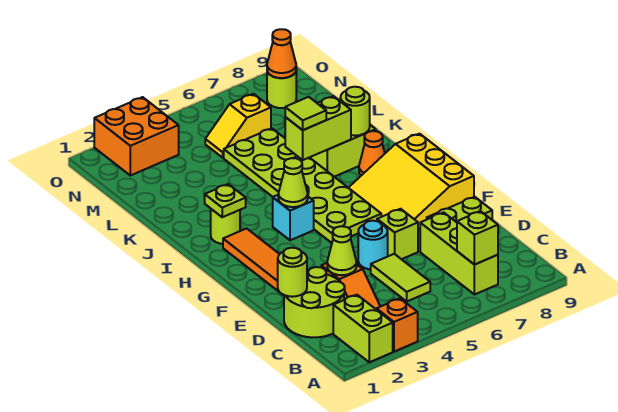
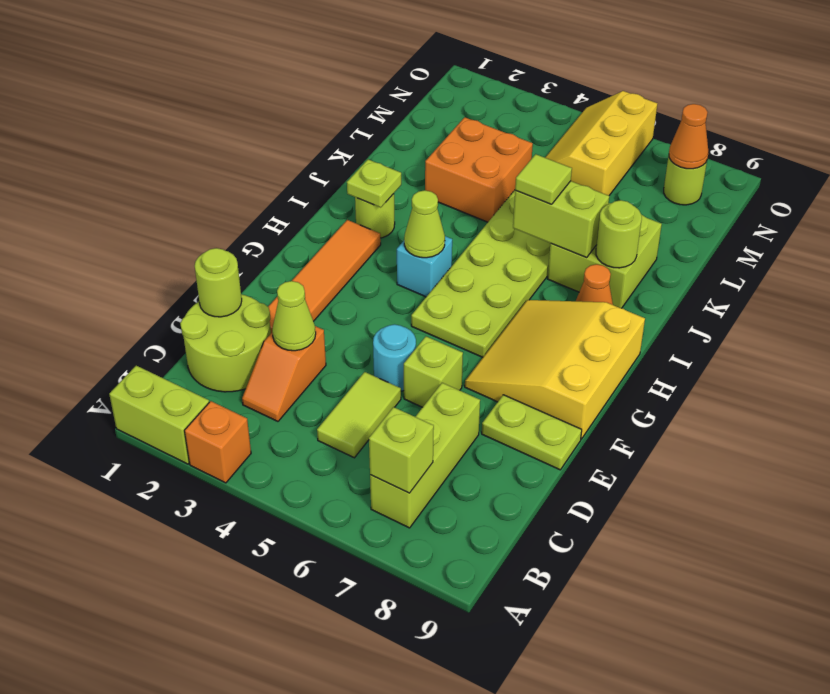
lime 1x2 brick [333,295,393,362] -> lime 1x2 brick turned to [109,366,209,464]
yellow 1x2 slope [205,94,271,158] -> yellow 2x3 slope [545,91,657,196]
orange 2x2 brick [94,97,179,175] -> orange 2x2 brick moved to [425,117,533,222]

